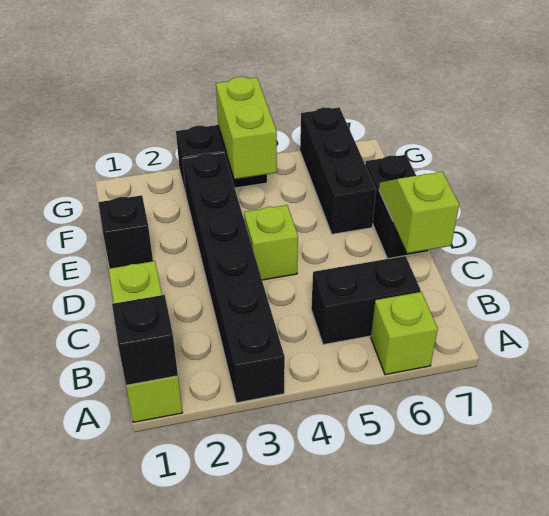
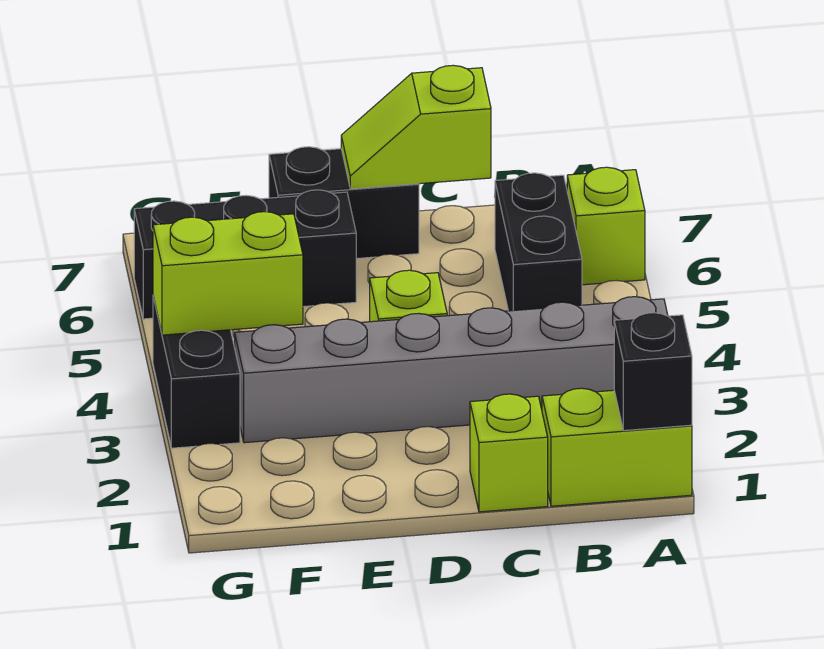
black 1x6 brick [183,152,285,403] -> grey 1x6 brick [235,297,668,443]
black 1x1 brick [98,195,153,268] -> none

